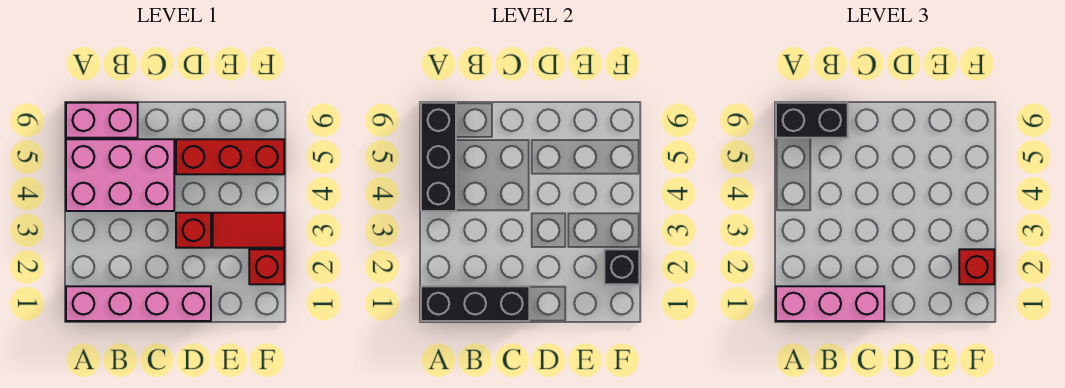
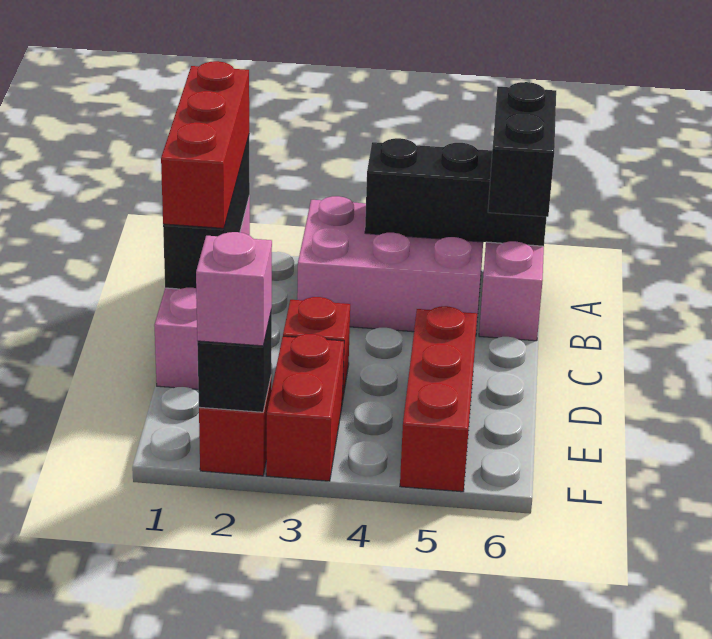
pink 1x3 brick [776,286,884,321] -> red 1x3 brick [161,61,249,228]
pink 2x3 brick [66,139,174,211] -> pink 2x3 brick turned to [297,196,483,332]
red 1x2 tile [213,213,284,248] -> red 1x2 brick [266,334,344,481]
red 1x1 brick [959,249,994,284] -> pink 1x1 brick [196,232,272,346]

